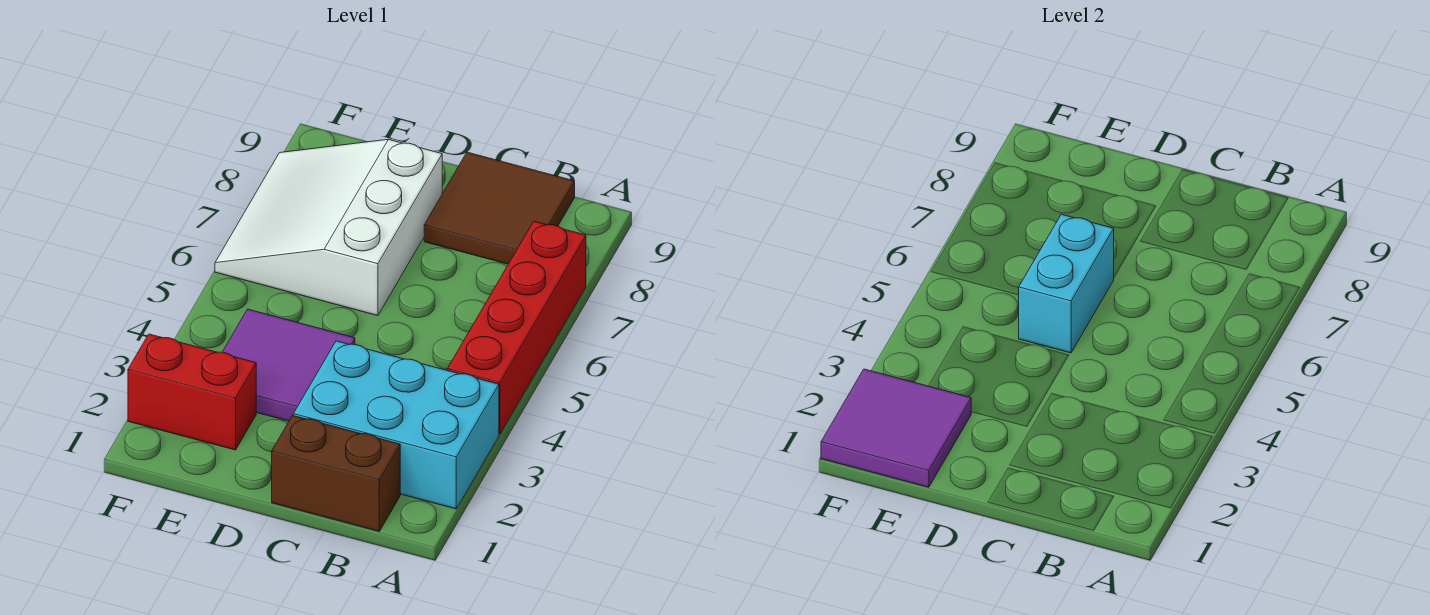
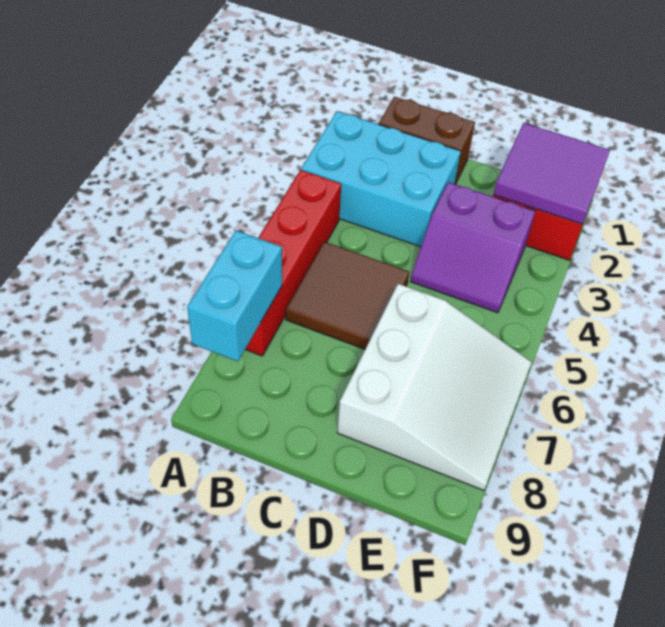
brown 2x2 tile [424,152,575,264] -> brown 2x2 tile moved to [286,242,409,349]
purple 2x2 tile [223,309,355,421] -> purple 2x2 slope [411,182,536,313]
cyan 1x2 brick [1019,214,1114,353] -> cyan 1x2 brick moved to [187,230,282,361]

